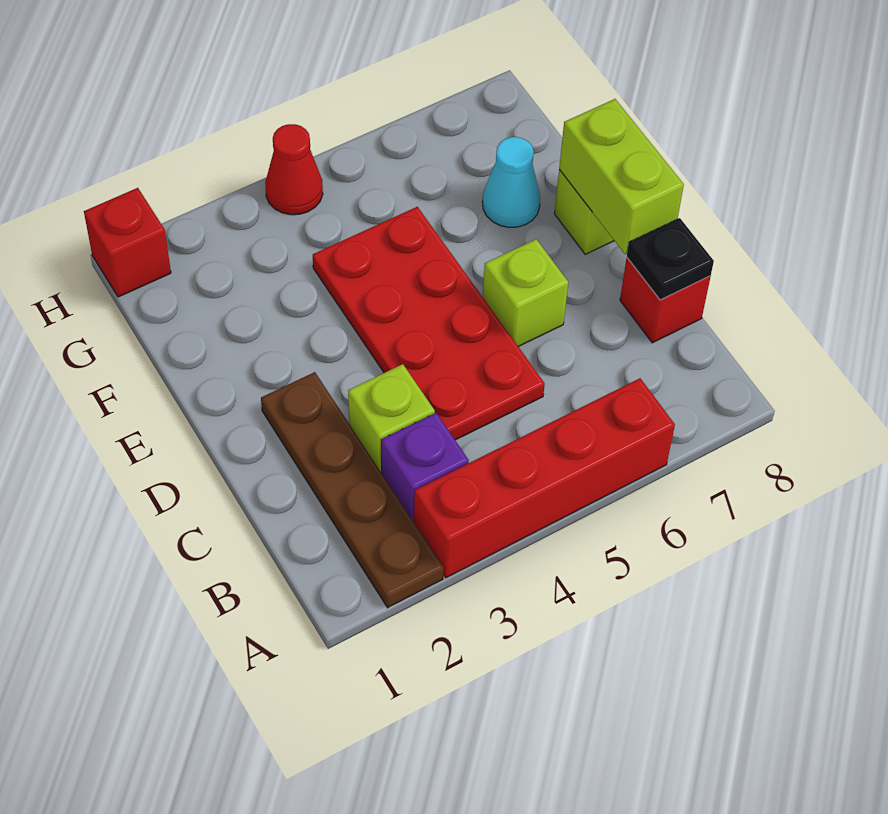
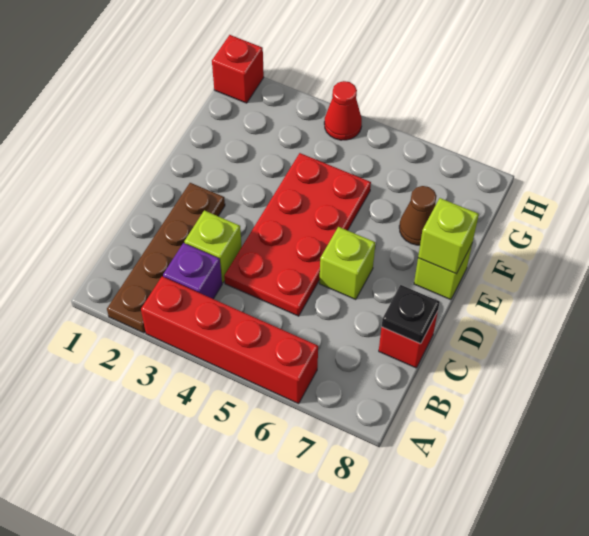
lime 1x2 brick [559,99,684,254] -> lime 1x1 brick [418,198,479,274]
cyan 1x1 cone [482,137,540,227] -> brown 1x1 cone [399,186,436,245]

